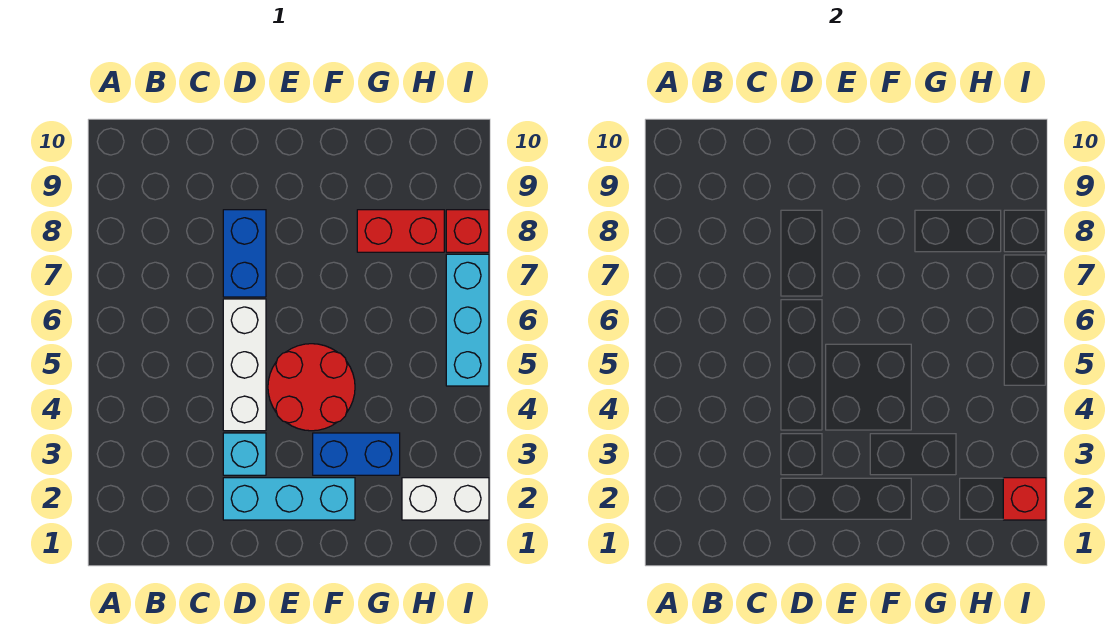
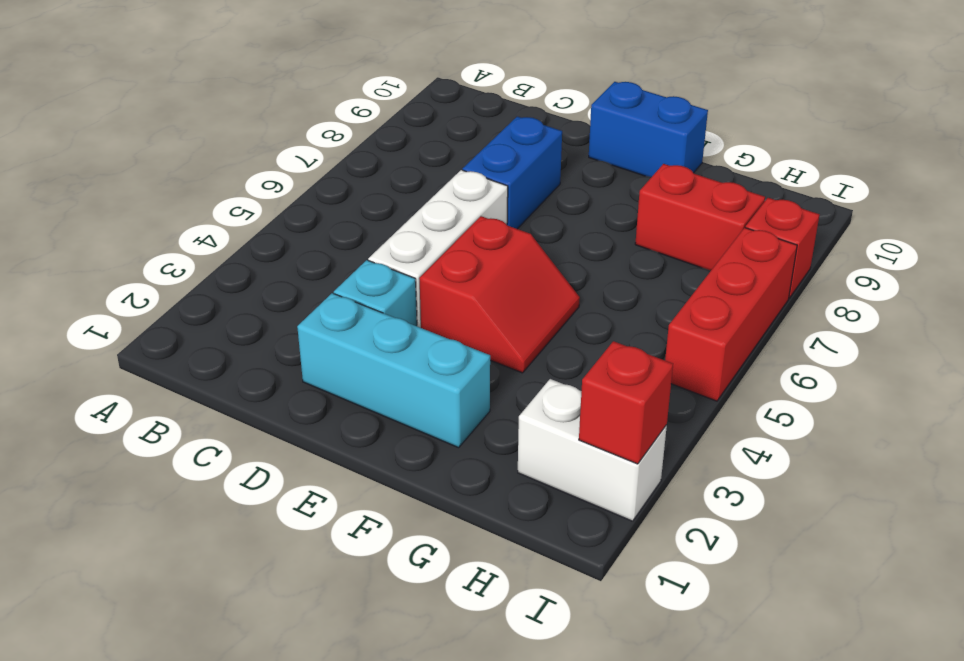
red 2x2 round brick [268,344,355,431] -> red 2x2 slope [419,216,580,373]
blue 1x2 brick [313,433,400,475] -> blue 1x2 brick moved to [589,82,708,177]
cyan 1x3 brick [446,254,489,386] -> red 1x3 brick [665,228,797,401]

